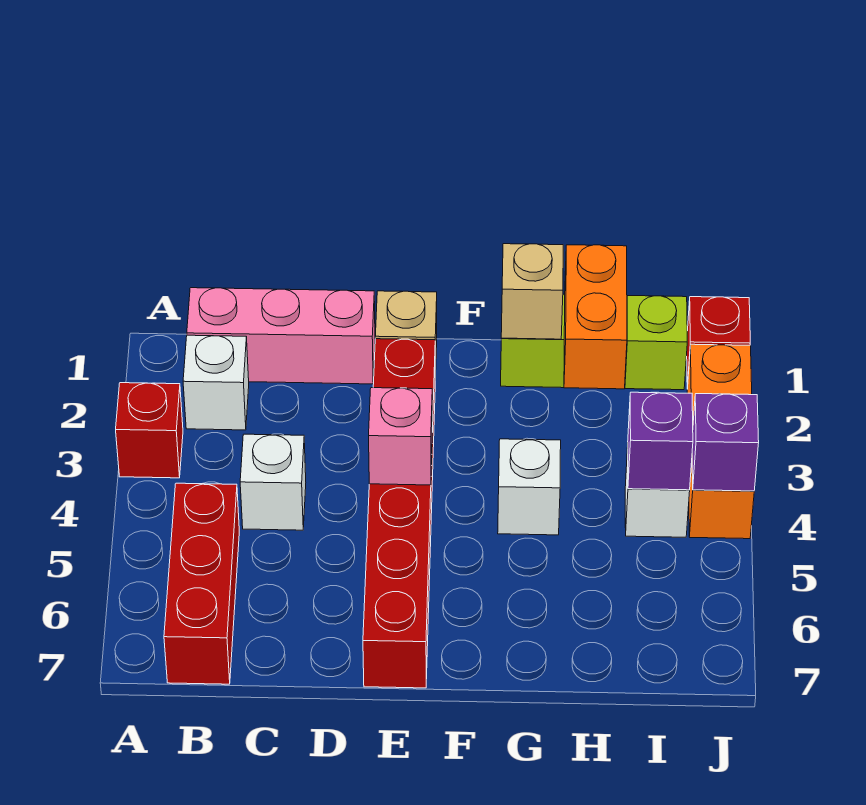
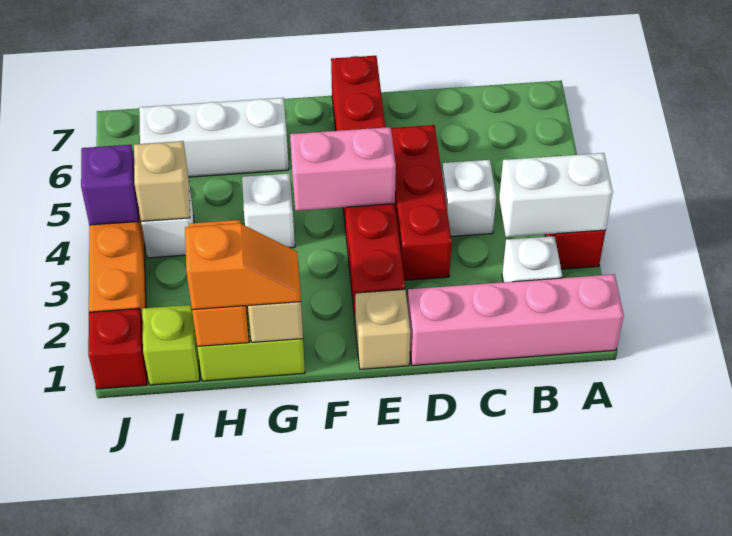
none -> white 1x2 brick [499,153,613,237]
pink 1x3 brick [187,288,375,384] -> pink 1x4 brick [407,274,624,366]
red 1x3 brick [164,483,239,684] -> red 1x3 brick moved to [391,125,452,280]
pink 1x1 brick [369,388,432,485] -> pink 1x2 brick [290,127,396,211]
none -> orange 1x2 slope [185,223,301,310]
none -> white 1x3 brick [139,98,289,177]
purple 1x1 brick [628,392,693,490] -> tan 1x1 brick [134,141,190,221]

